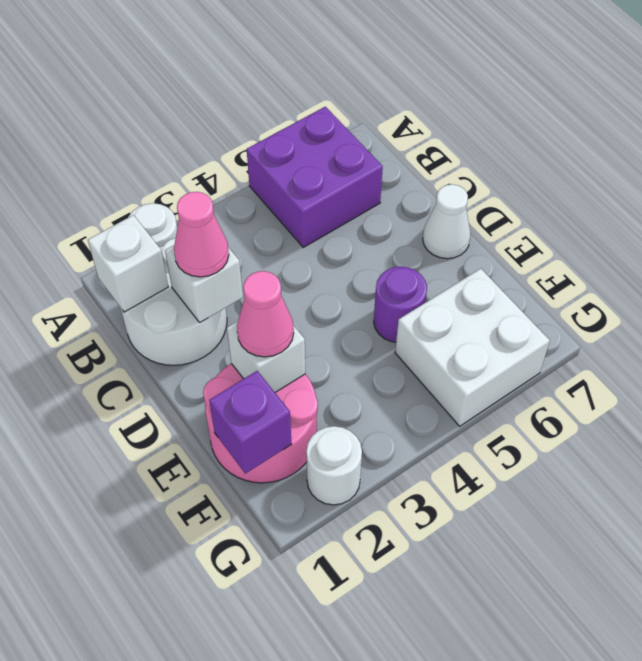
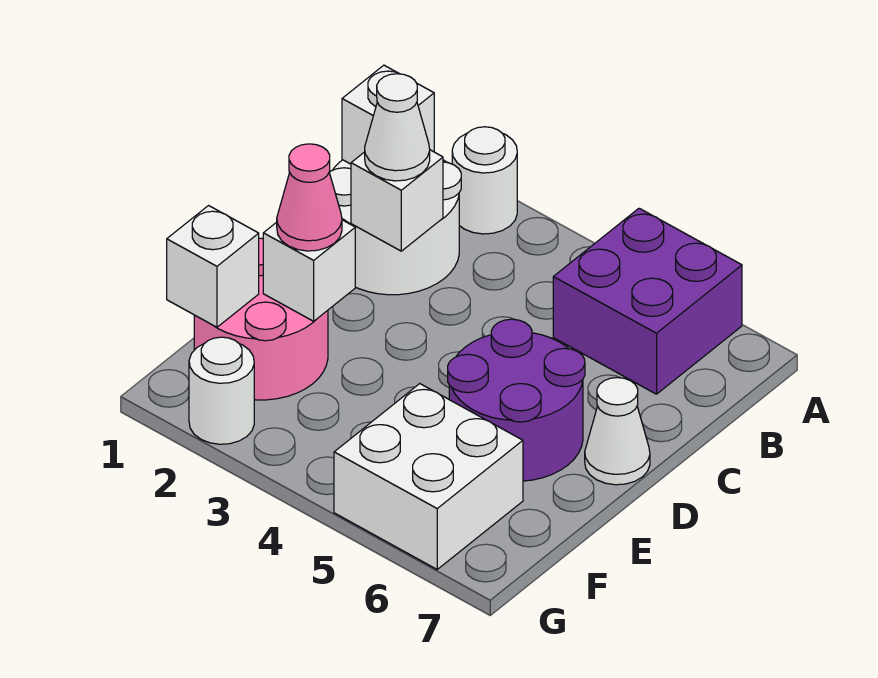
pink 1x1 cone [174,192,229,277] -> white 1x1 cone [365,74,430,181]
purple 1x1 round brick [374,267,427,342] -> purple 2x2 round brick [448,319,585,481]
purple 1x1 brick [209,371,291,474] -> white 1x1 brick [167,206,259,327]

